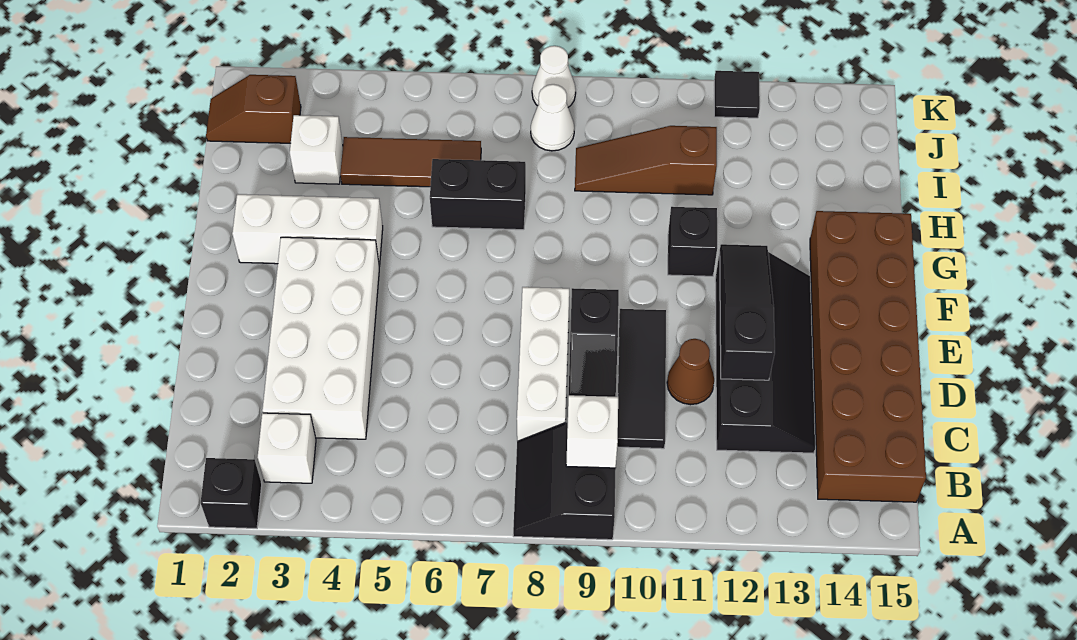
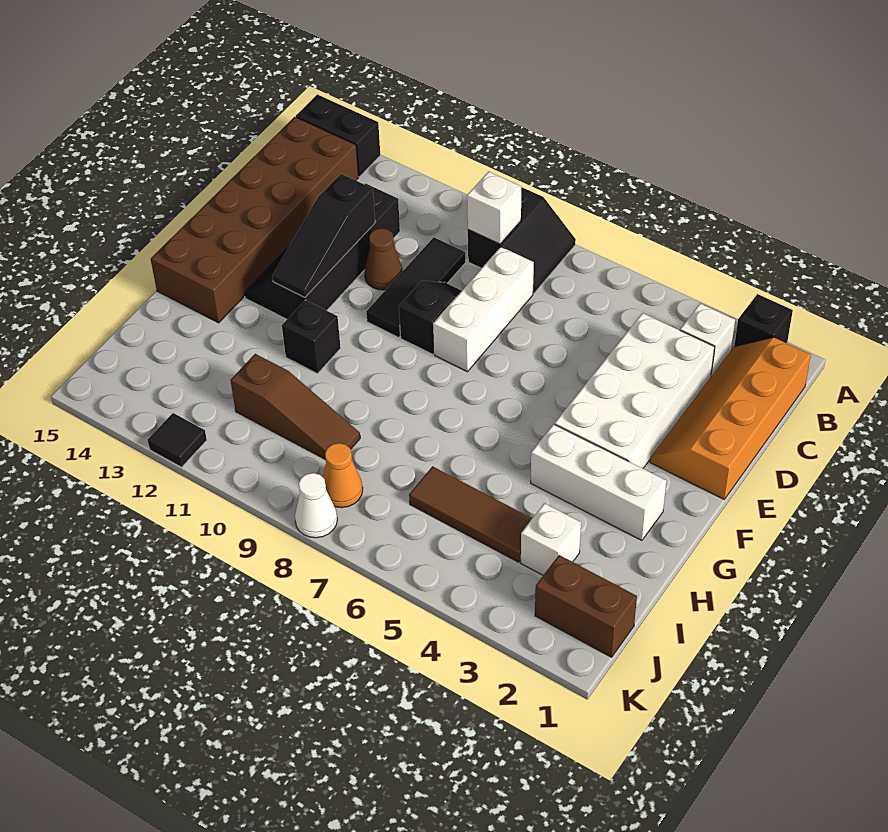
none -> orange 2x4 slope [650,337,811,499]
black 1x2 brick [430,159,526,230] -> black 1x2 brick moved to [296,94,380,177]
brown 1x2 slope [206,75,301,143] -> brown 1x2 brick [535,555,637,657]
white 1x1 cone [531,84,574,151] -> orange 1x1 cone [323,443,363,508]

